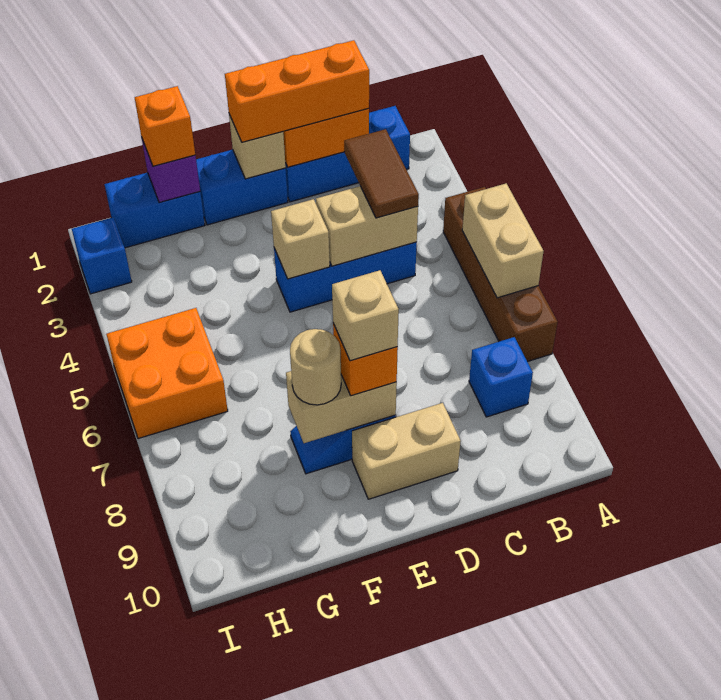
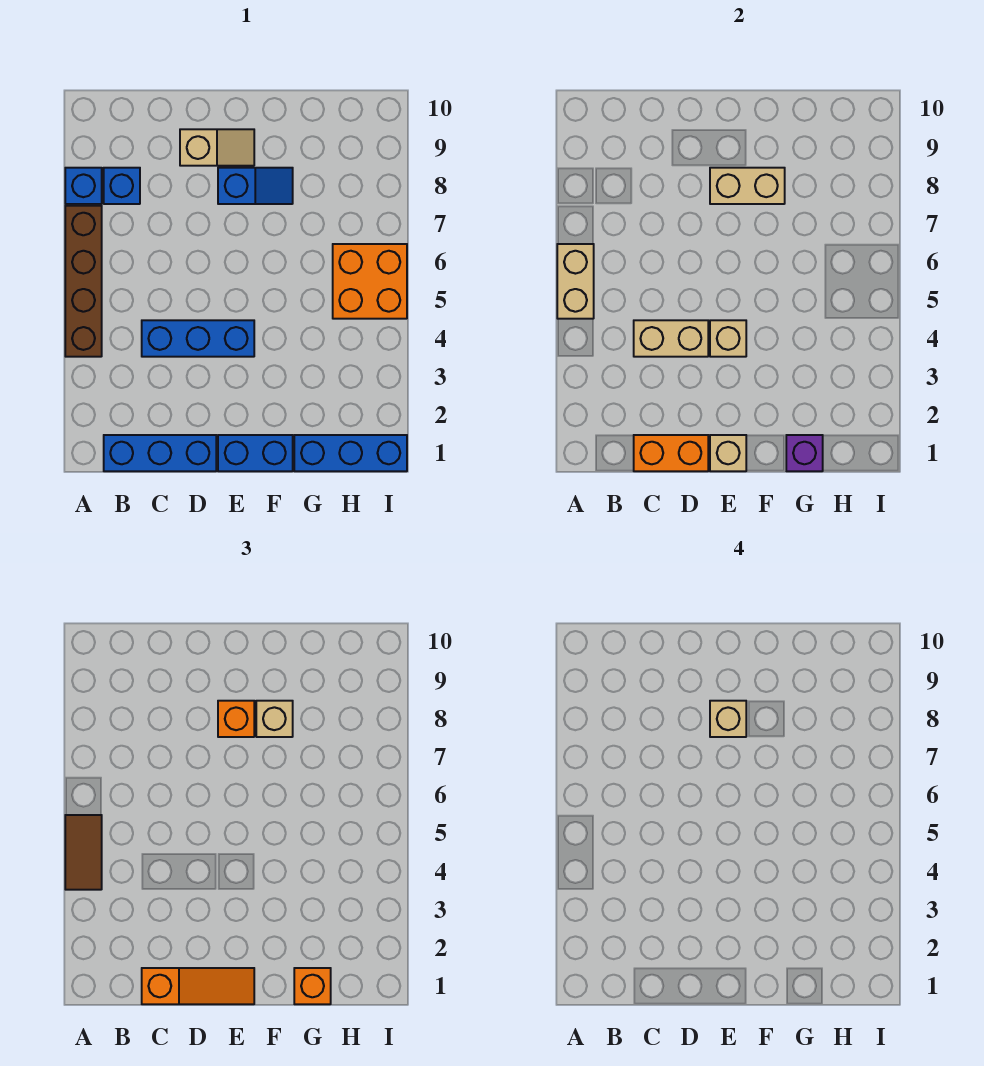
orange 1x3 brick [225,40,369,142] -> orange 1x3 slope [142,968,254,1004]
brown 1x2 tile [344,129,419,218] -> brown 1x2 tile moved to [65,815,102,890]
tan 1x2 brick [352,403,461,499] -> tan 1x2 slope [180,129,254,166]
tan 1x1 round brick [290,329,341,405] -> tan 1x1 brick [256,701,293,737]
blue 1x2 brick [104,172,205,248] -> blue 1x3 brick [294,435,407,471]
blue 1x1 brick [72,217,132,294] -> blue 1x1 brick moved to [65,168,102,204]

